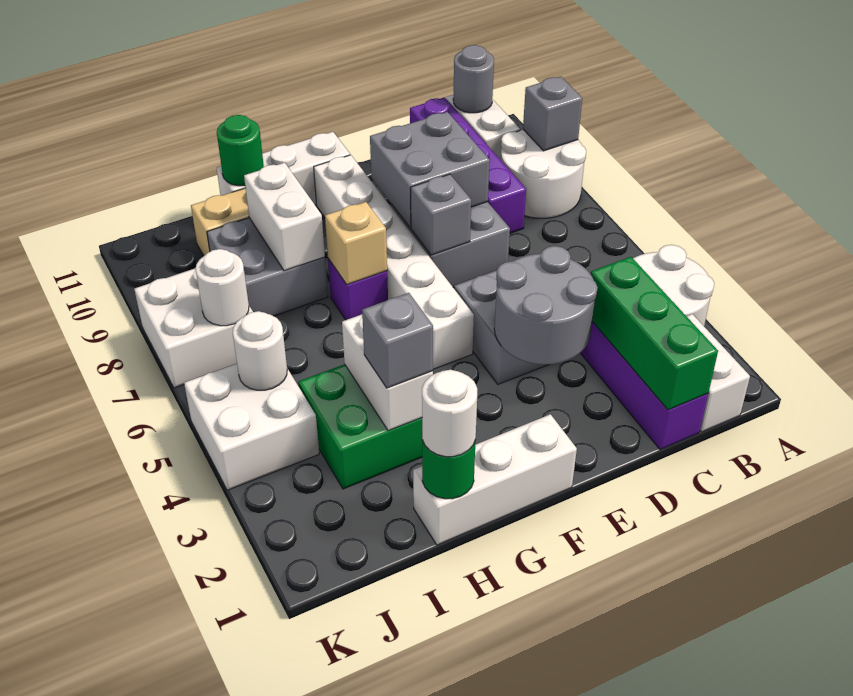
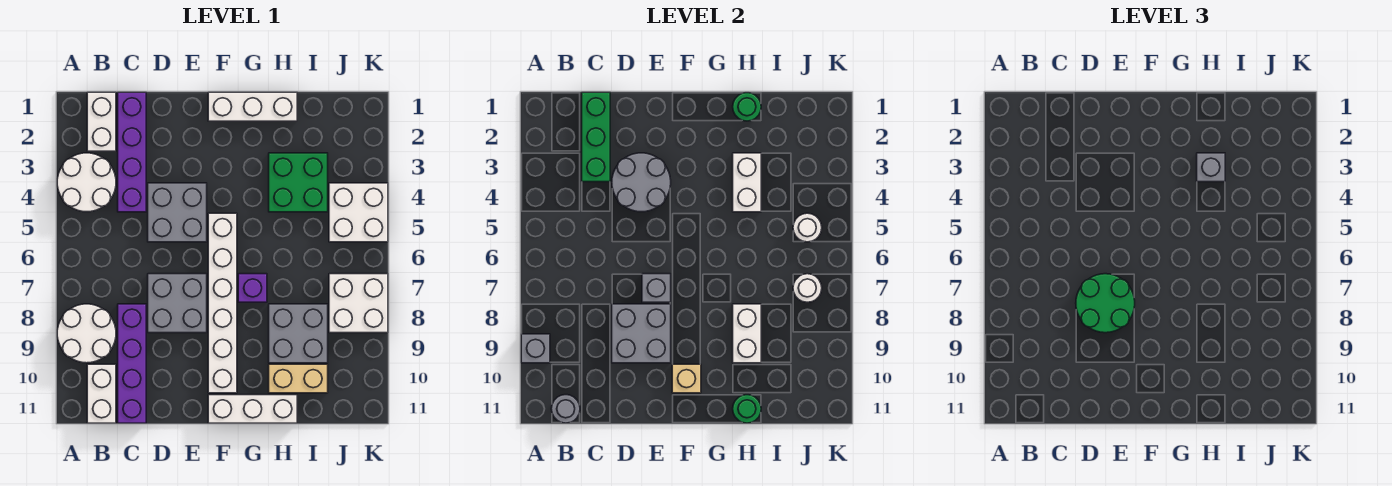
none -> green 2x2 round brick [1076,274,1135,333]
tan 1x1 brick [325,202,387,284] -> tan 1x1 brick moved to [672,364,701,393]
white 1x1 round brick [422,370,477,457] -> none

